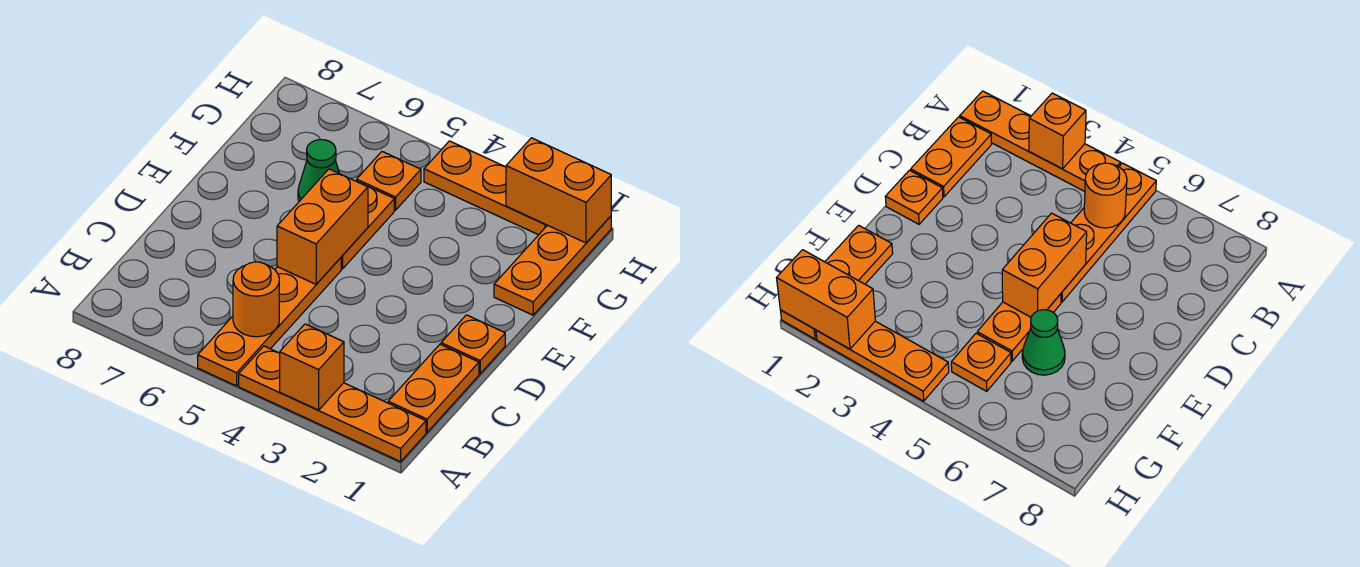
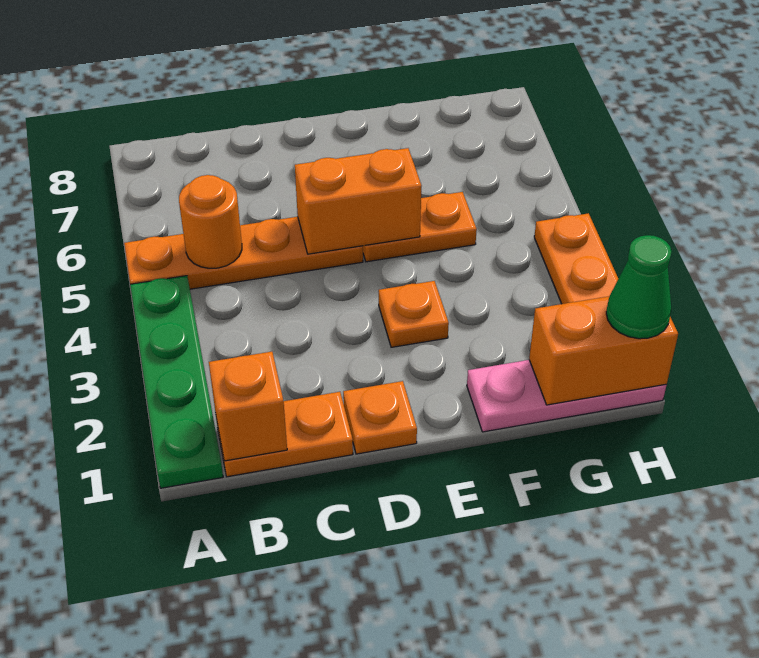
orange 1x4 plate [239,346,426,462] -> green 1x4 plate [130,276,223,488]
orange 1x1 brick [280,324,344,410] -> orange 1x1 brick moved to [209,352,287,461]
orange 1x3 plate [494,216,611,315] -> pink 1x3 plate [467,360,666,432]
green 1x1 cone [298,140,339,201] -> green 1x1 cone moved to [606,235,672,339]
orange 1x1 plate [357,152,421,210] -> orange 1x1 plate moved to [379,281,449,347]
orange 1x2 brick [506,138,611,243] -> orange 1x2 brick turned to [529,296,678,405]

